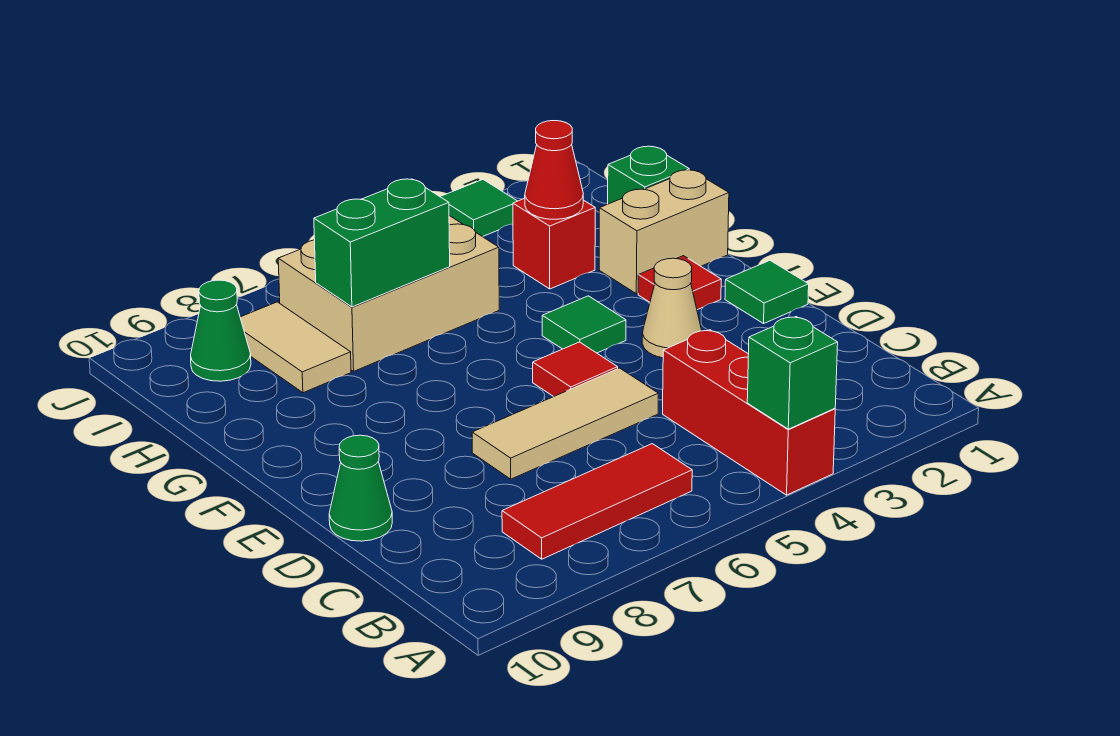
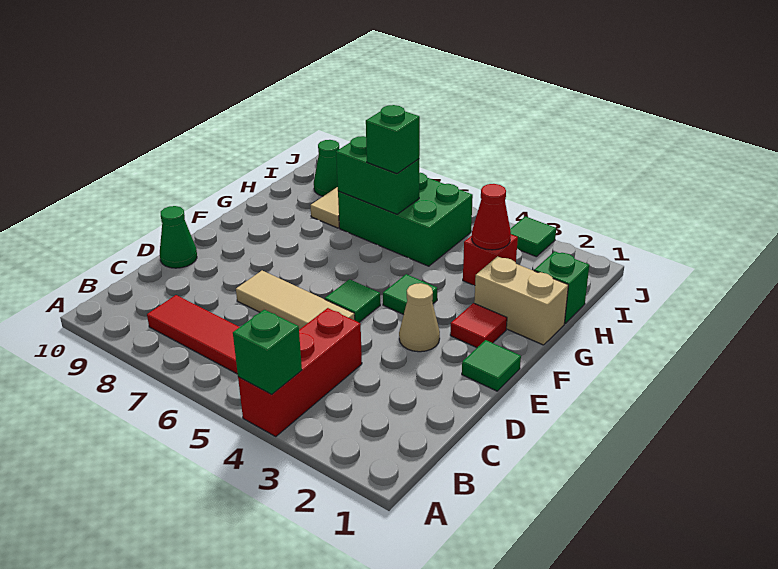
red 1x1 tile [533,342,618,397] -> green 1x1 tile [325,279,380,322]
tan 2x3 brick [278,216,499,371] -> green 2x3 brick [338,173,473,266]
none -> green 1x1 brick [366,105,420,174]

